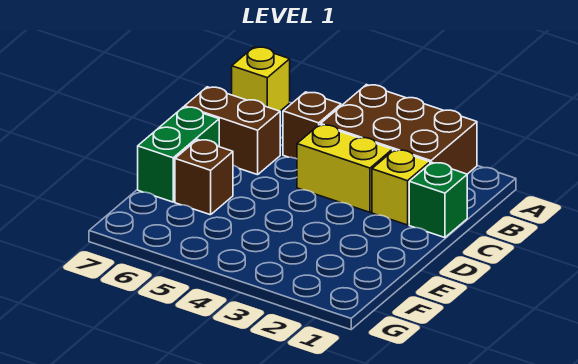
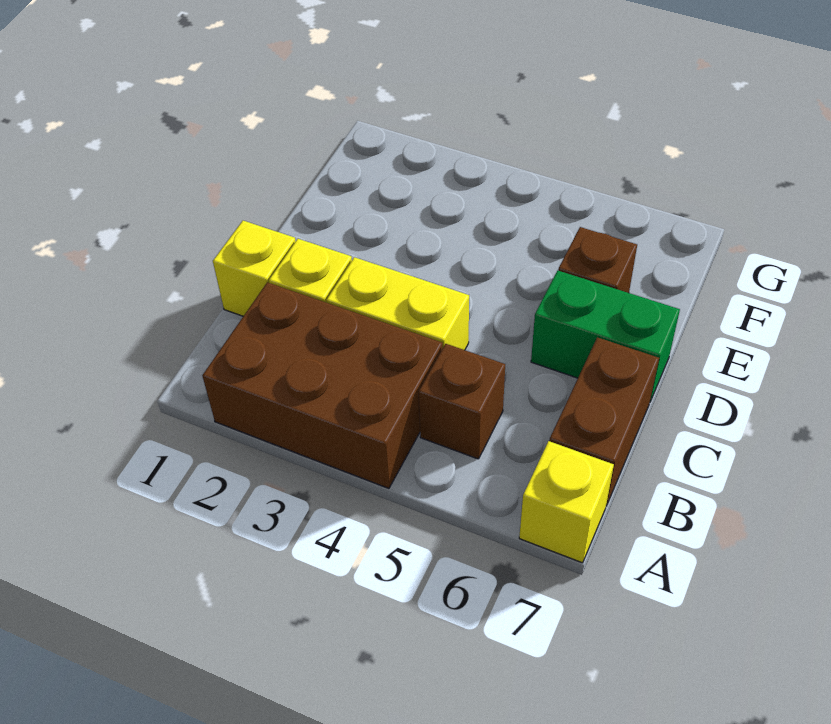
green 1x1 brick [409,163,467,238] -> yellow 1x1 brick [213,221,296,316]
brown 1x2 brick [185,87,280,175] -> brown 1x2 brick turned to [549,337,659,506]
green 1x2 brick [138,107,219,202] -> green 1x2 brick turned to [531,271,680,401]

